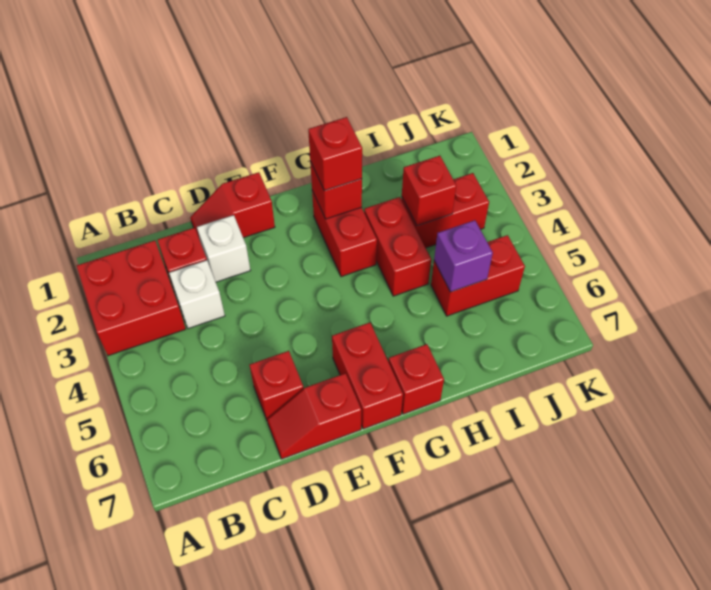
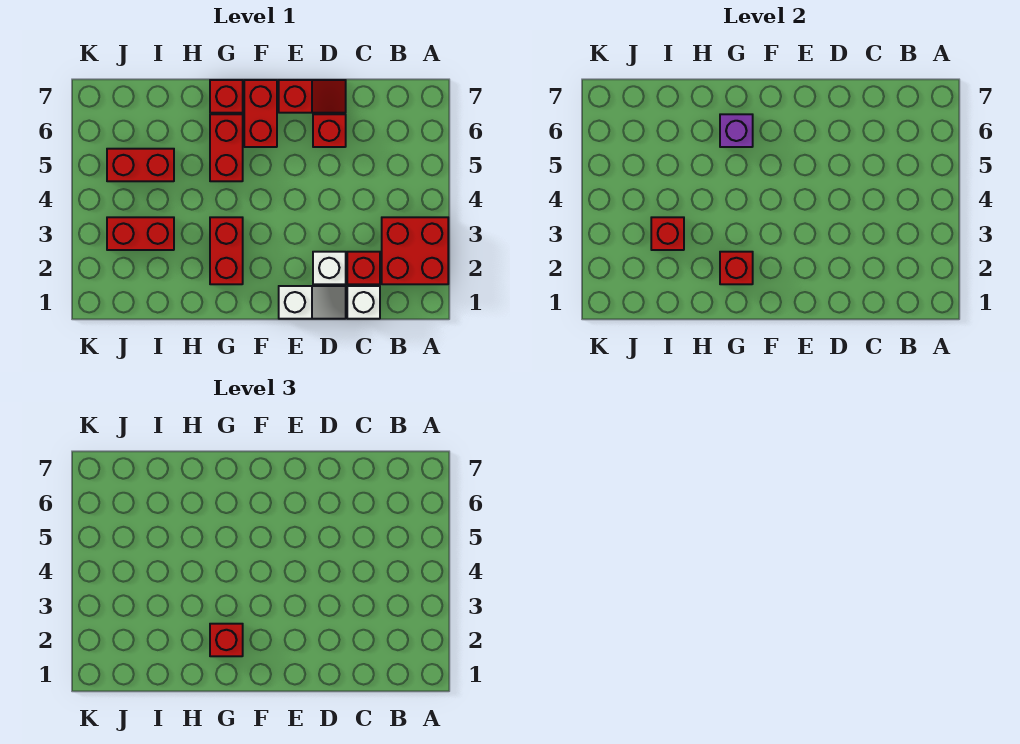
white 1x1 brick [169,260,225,329] -> white 1x1 brick moved to [347,286,380,319]
red 1x2 slope [190,172,275,239] -> white 1x2 slope [279,286,346,319]
red 1x2 brick [364,197,431,296] -> red 1x2 brick moved to [210,114,243,181]
purple 1x1 brick [434,220,493,292] -> purple 1x1 brick moved to [720,114,753,147]

